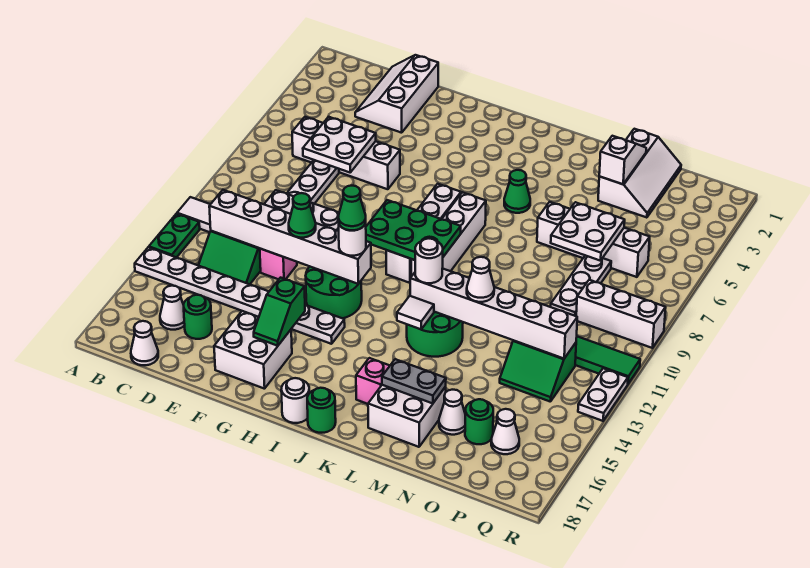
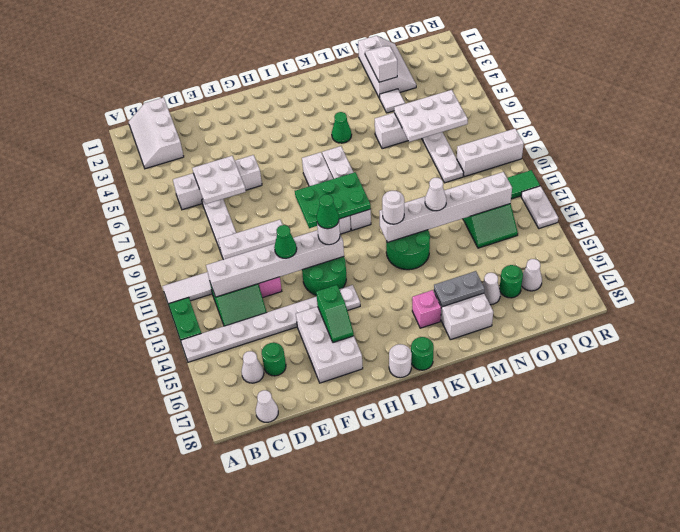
white 2x3 slope [355,55,438,133] -> white 2x3 slope moved to [129,98,184,169]
white 2x2 brick [214,311,292,389] -> white 2x3 brick [296,307,363,383]
white 1x1 tile [397,296,434,329] -> white 1x1 tile moved to [379,89,405,113]
white 2x2 plate [551,202,625,261] -> white 2x3 plate [394,90,468,142]

